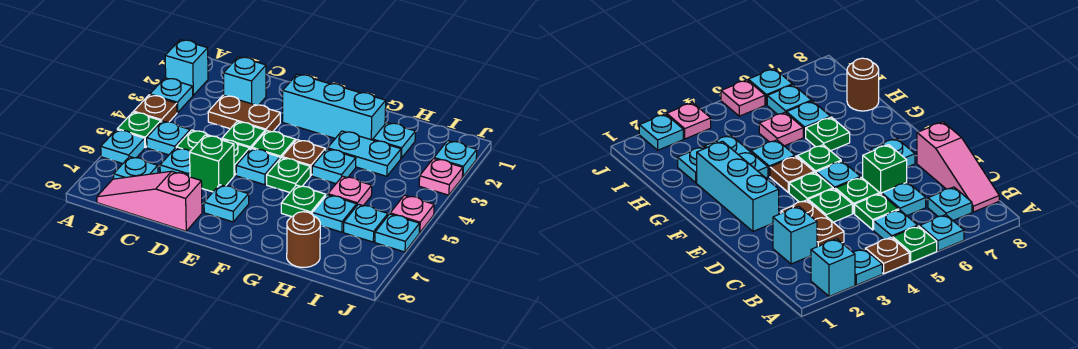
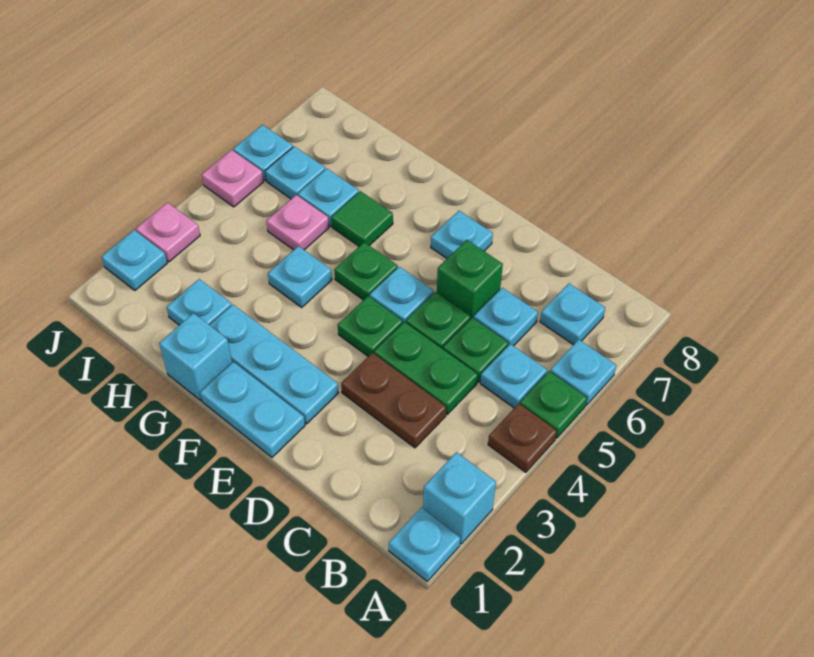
cyan 1x1 plate [150,78,193,113] -> cyan 1x1 plate moved to [389,508,460,581]
pink 1x3 slope [97,171,202,231] -> none
cyan 1x1 brick [224,57,266,105] -> cyan 1x1 brick moved to [159,313,232,400]
green 1x1 plate [222,122,265,149] -> green 1x2 plate [374,322,478,414]
cyan 1x3 brick [283,74,386,140] -> cyan 1x3 plate [210,305,338,424]
brown 1x1 plate [282,140,325,176] -> none
cyan 1x2 plate [328,131,401,176] -> cyan 1x2 plate moved to [200,362,305,457]
green 1x1 plate [281,185,326,217] -> green 1x1 tile [331,191,393,246]
brown 1x1 round brick [287,212,320,267] -> none

